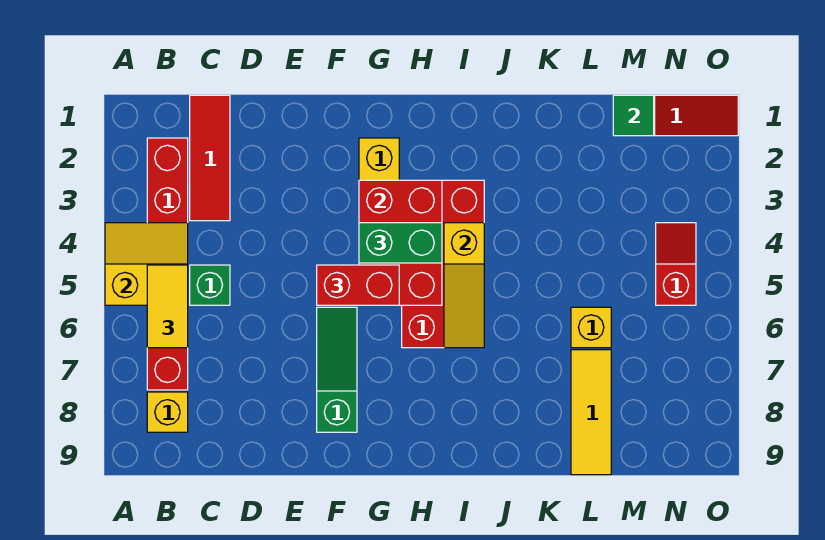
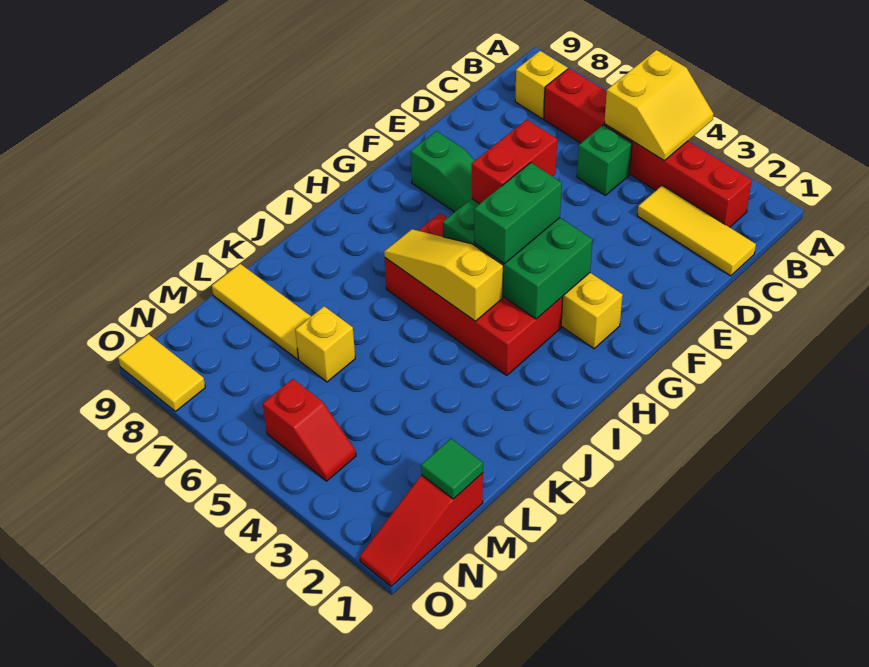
yellow 1x2 tile [147,265,188,348] -> yellow 1x2 tile moved to [118,334,205,411]
red 1x3 tile [190,95,230,221] -> yellow 1x3 tile [637,185,756,276]
red 2x3 brick [359,180,442,305] -> green 2x3 brick [443,199,593,319]

